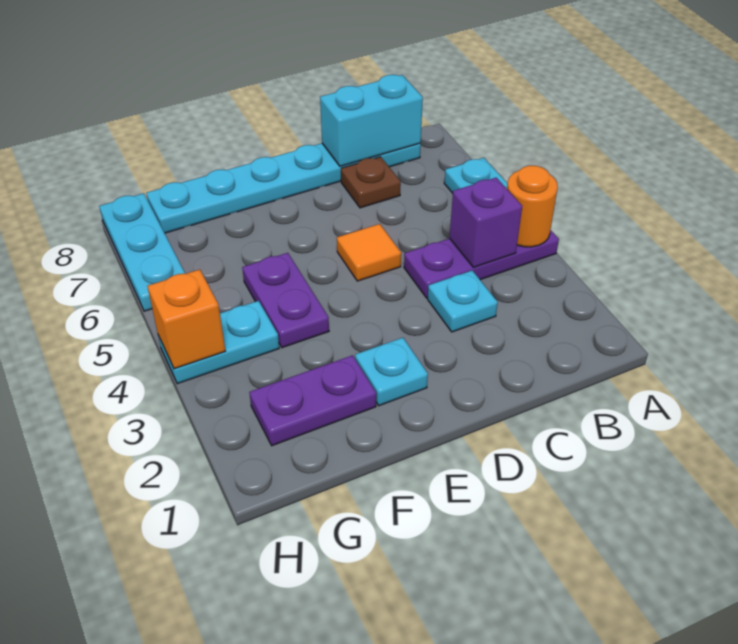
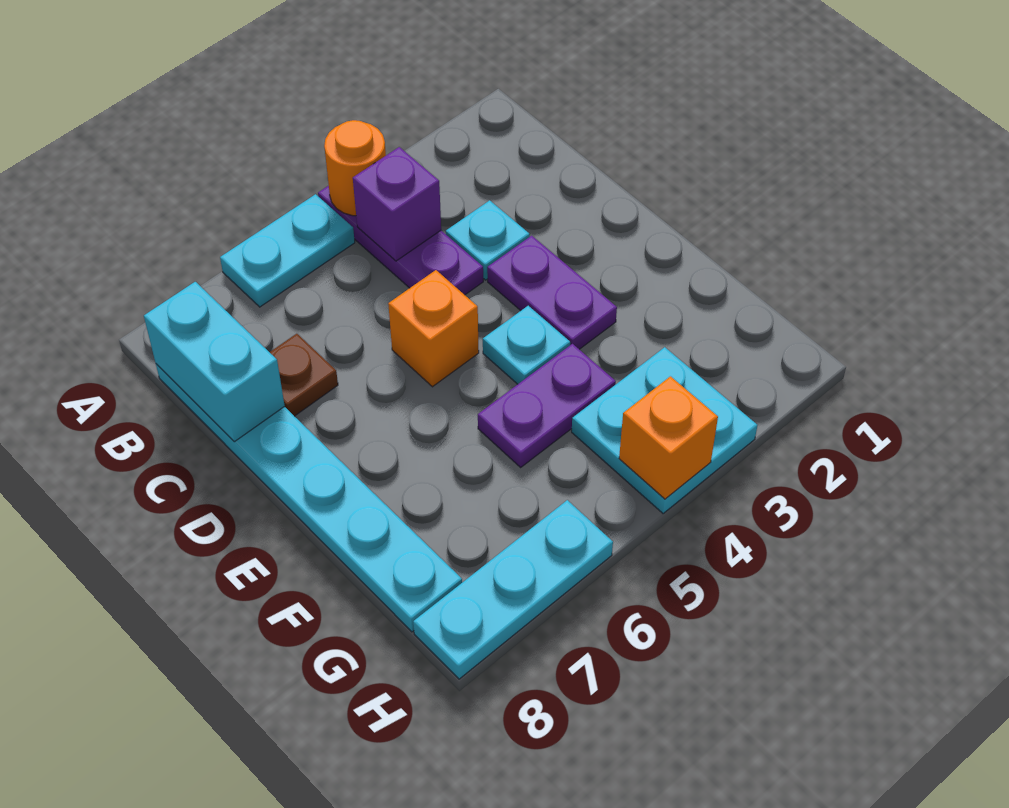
orange 1x1 tile [337,224,401,281] -> orange 1x1 brick [388,270,479,387]
cyan 1x1 plate [355,338,428,406] -> cyan 1x1 plate moved to [483,306,570,384]
purple 1x2 plate [249,355,376,446] -> purple 1x2 plate moved to [487,236,617,349]
cyan 1x2 plate [158,301,279,384] -> cyan 2x2 plate [572,347,757,514]

